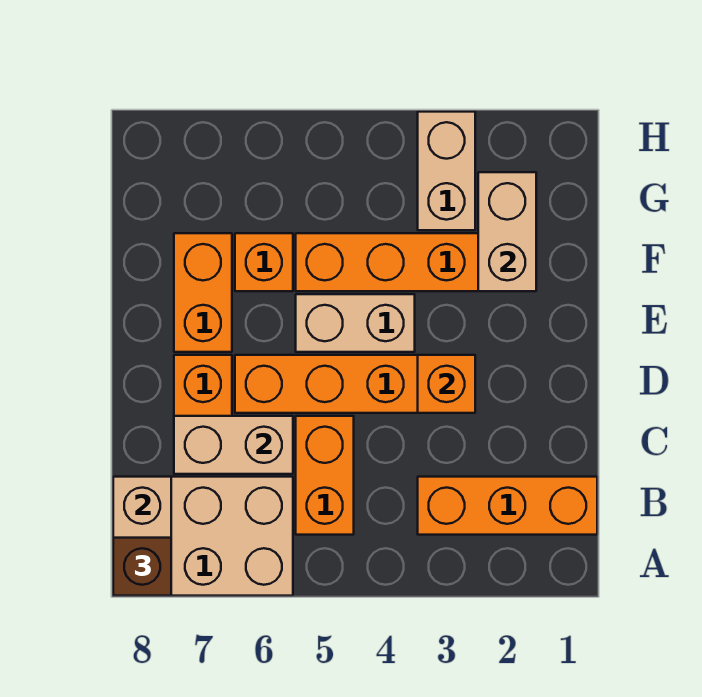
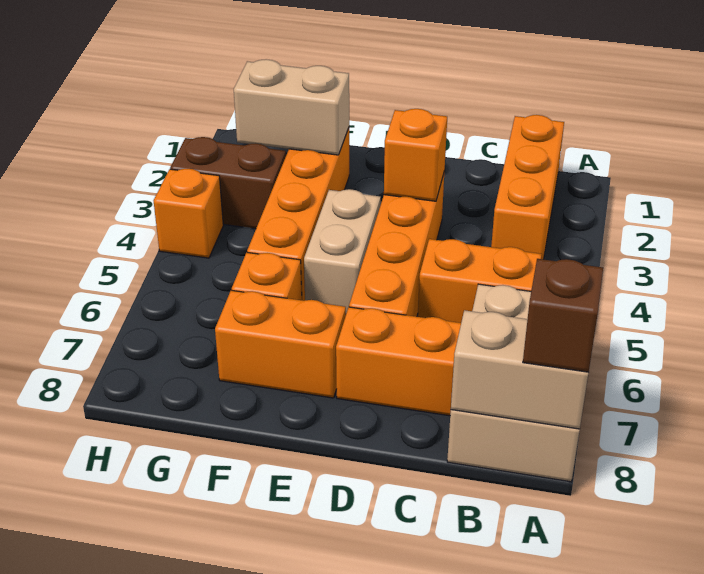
tan 1x2 brick [174,416,293,474] -> none
tan 1x2 brick [418,112,475,230] -> brown 1x2 brick [170,137,286,229]
none -> orange 1x1 brick [154,169,223,258]

